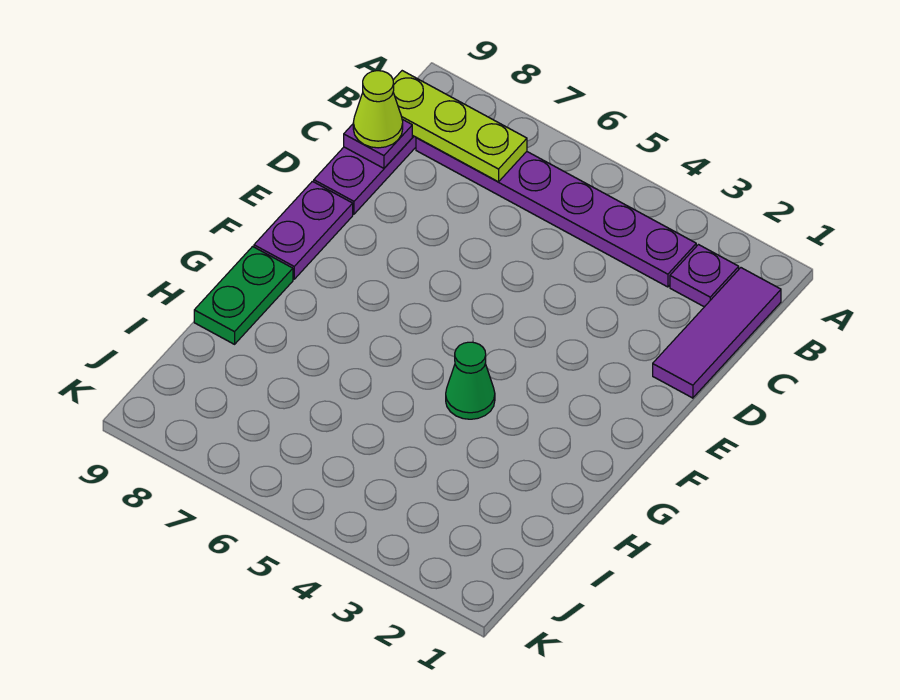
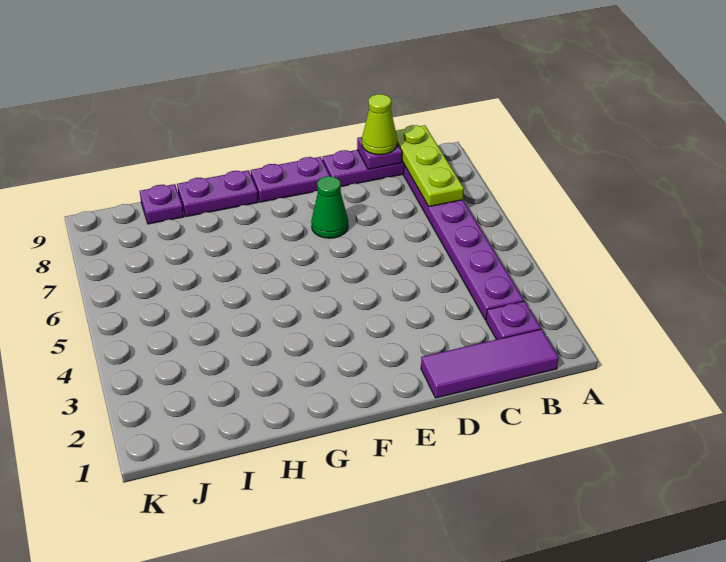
green 1x1 cone [446,342,495,419] -> green 1x1 cone moved to [311,176,348,238]
green 1x2 plate [194,246,293,344] -> purple 1x2 plate [177,170,258,217]
none -> purple 1x1 plate [140,184,184,224]

